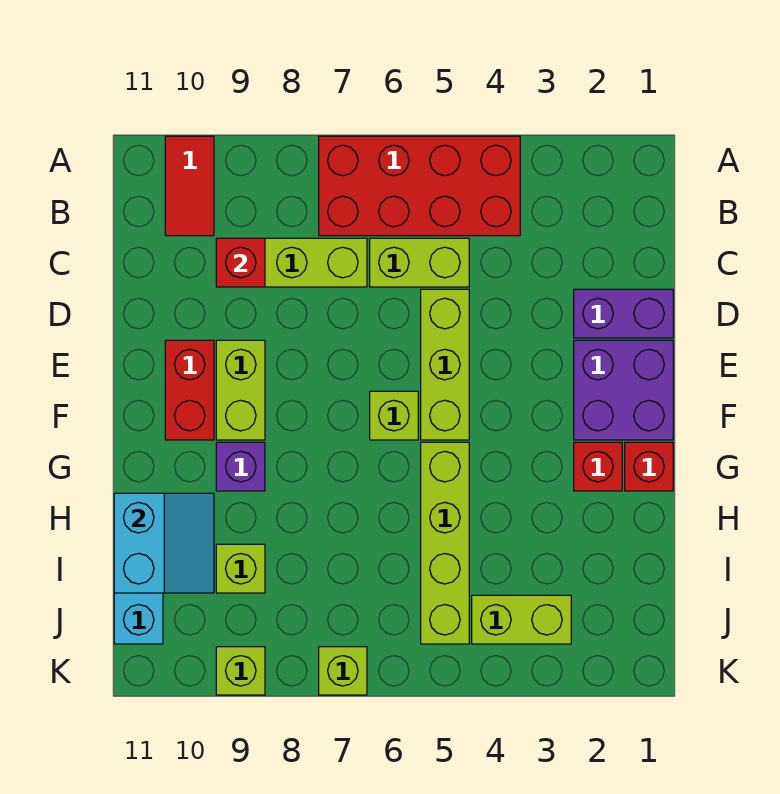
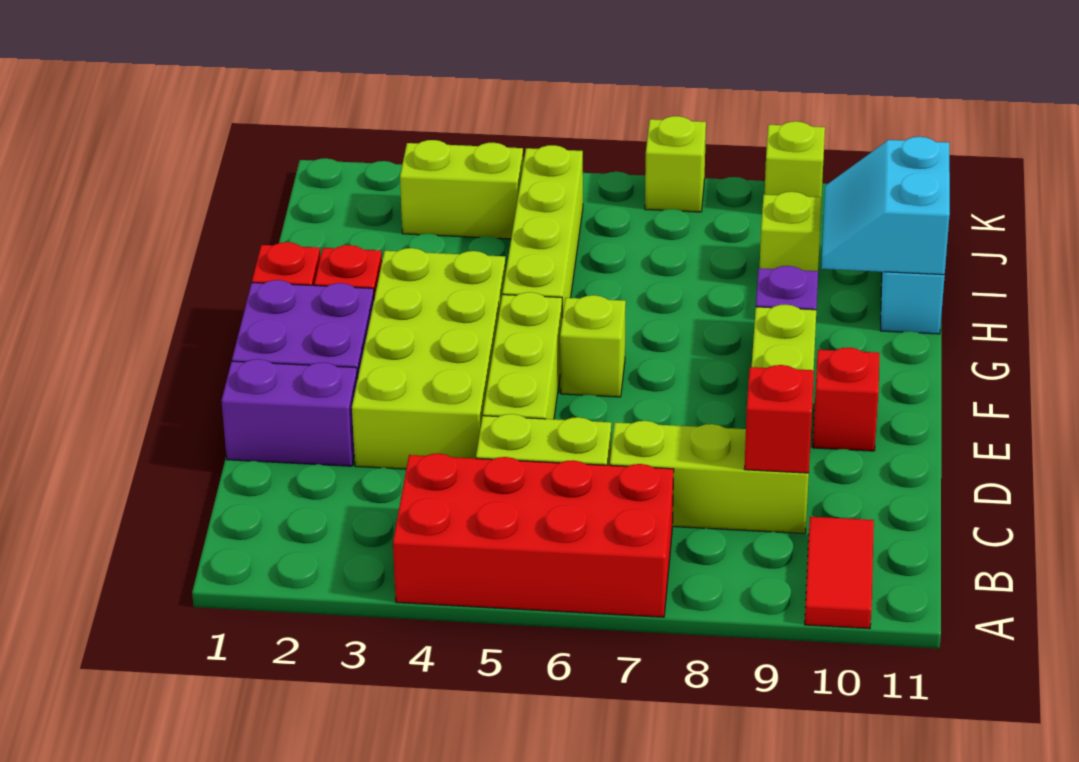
none -> lime 2x4 brick [352,248,506,469]
red 1x2 brick [165,340,214,440] -> red 1x1 brick [813,348,879,451]

